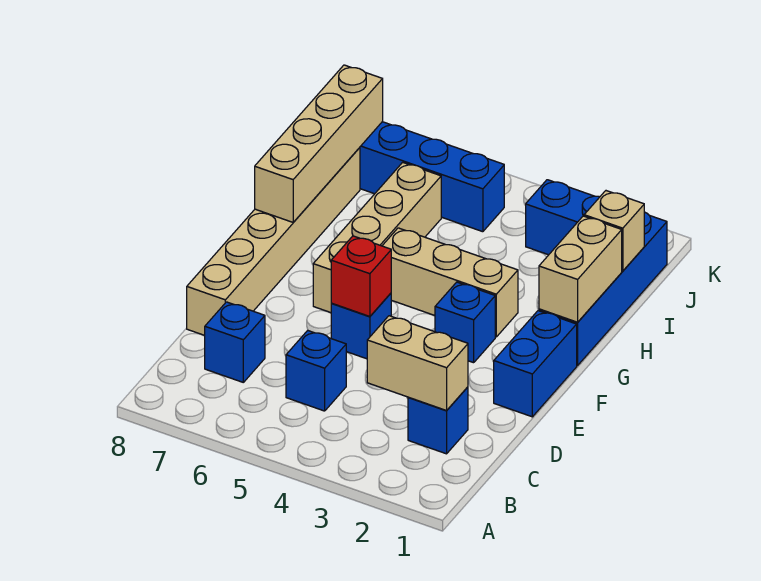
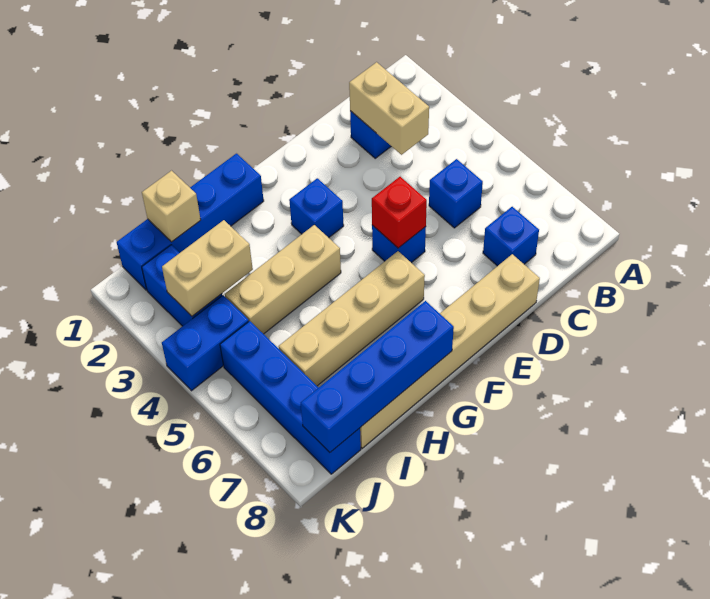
blue 1x2 brick [494,311,577,417] -> blue 1x2 brick moved to [162,295,249,391]
tan 1x2 brick [539,216,622,322] -> tan 1x2 brick moved to [162,220,253,316]
tan 1x3 brick [382,228,518,337] -> tan 1x3 brick turned to [225,225,341,334]
tan 1x4 brick [255,65,383,222] -> blue 1x4 brick [301,301,454,452]

